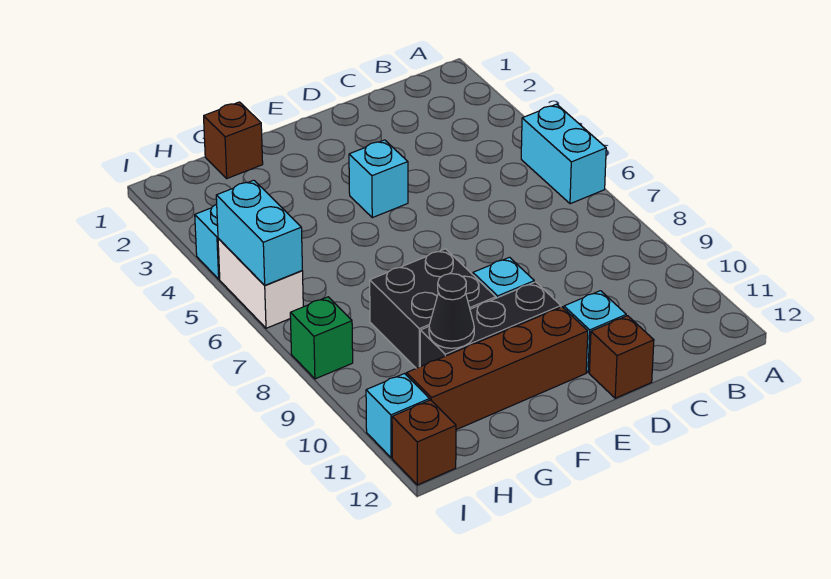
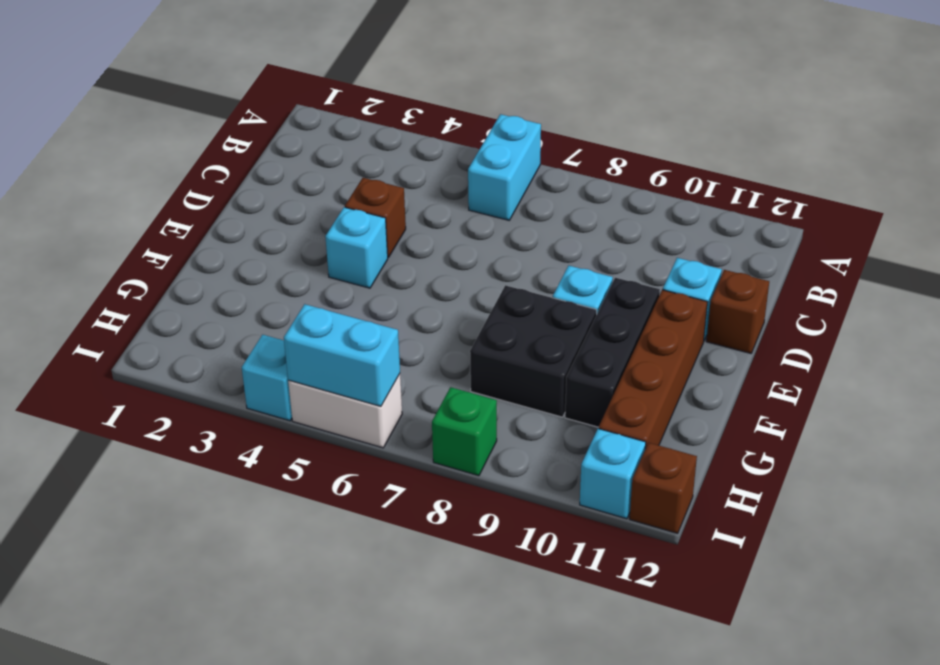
cyan 1x2 brick [521,104,606,204] -> cyan 1x2 brick turned to [468,114,541,220]
brown 1x1 brick [204,102,263,178] -> brown 1x1 brick moved to [345,178,406,257]
black 1x1 cone [429,274,474,348] -> none

